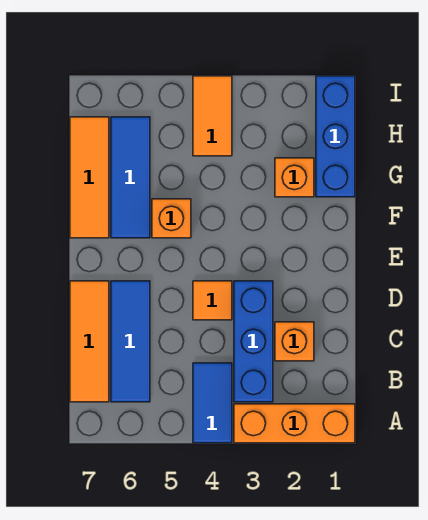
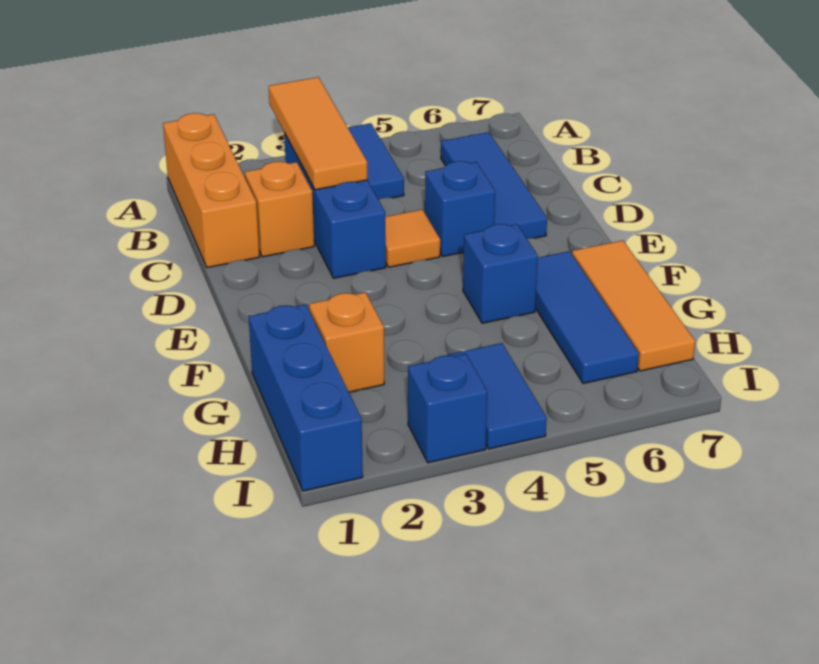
orange 1x3 brick [234,404,355,443] -> orange 1x3 brick turned to [163,113,260,268]
orange 1x3 tile [70,281,109,402] -> orange 1x3 tile moved to [269,77,367,190]
none -> blue 1x1 brick [425,161,495,256]
orange 1x1 brick [152,199,191,238] -> blue 1x1 brick [463,224,538,323]
orange 1x2 tile [193,76,232,156] -> blue 1x2 tile [448,343,547,449]
none -> blue 1x1 brick [408,354,487,463]

